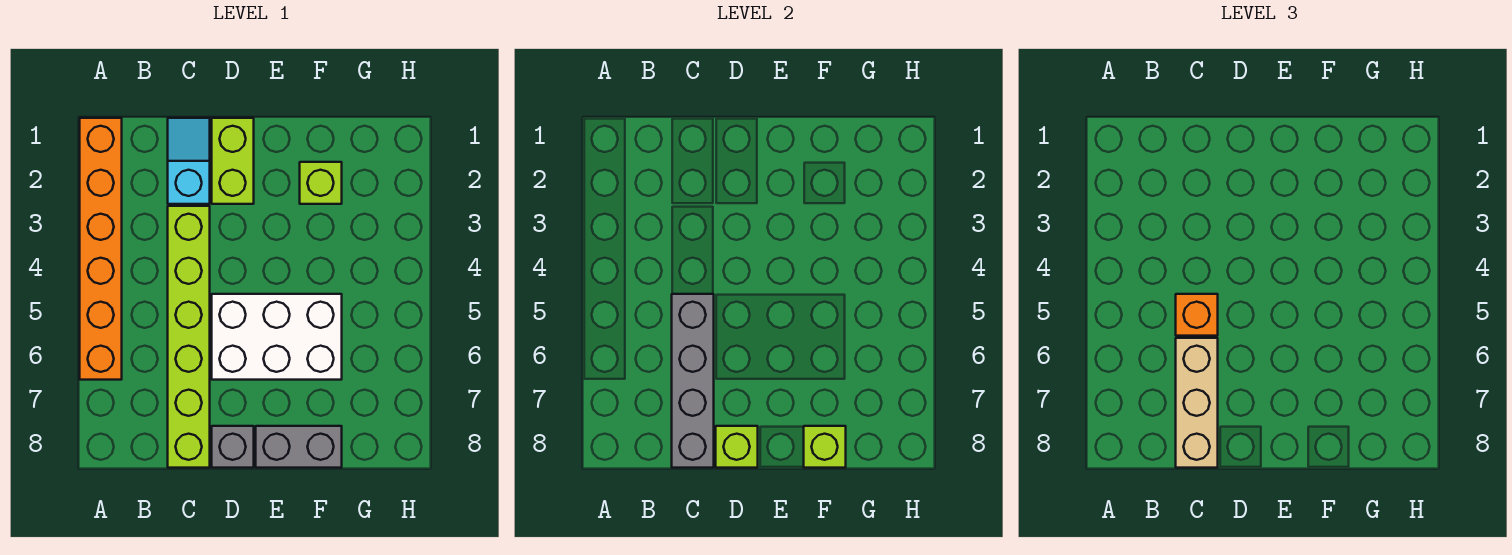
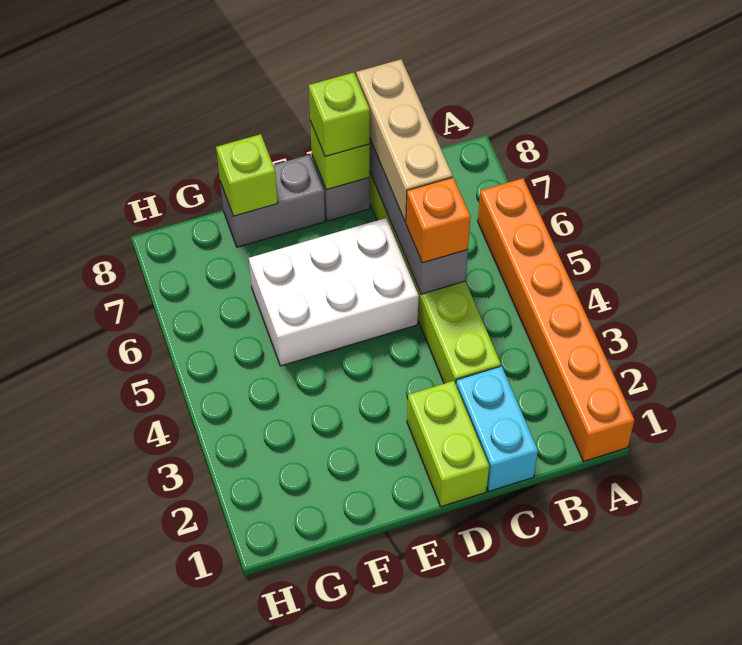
cyan 1x2 slope [168,118,210,204] -> cyan 1x2 brick [456,366,538,491]
lime 1x1 brick [300,162,342,204] -> lime 1x1 brick moved to [309,73,370,157]

